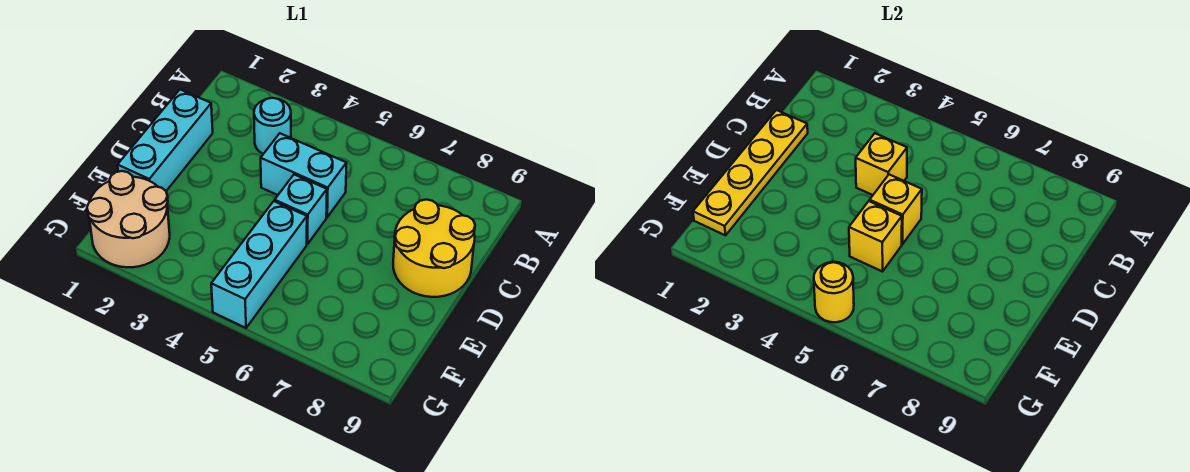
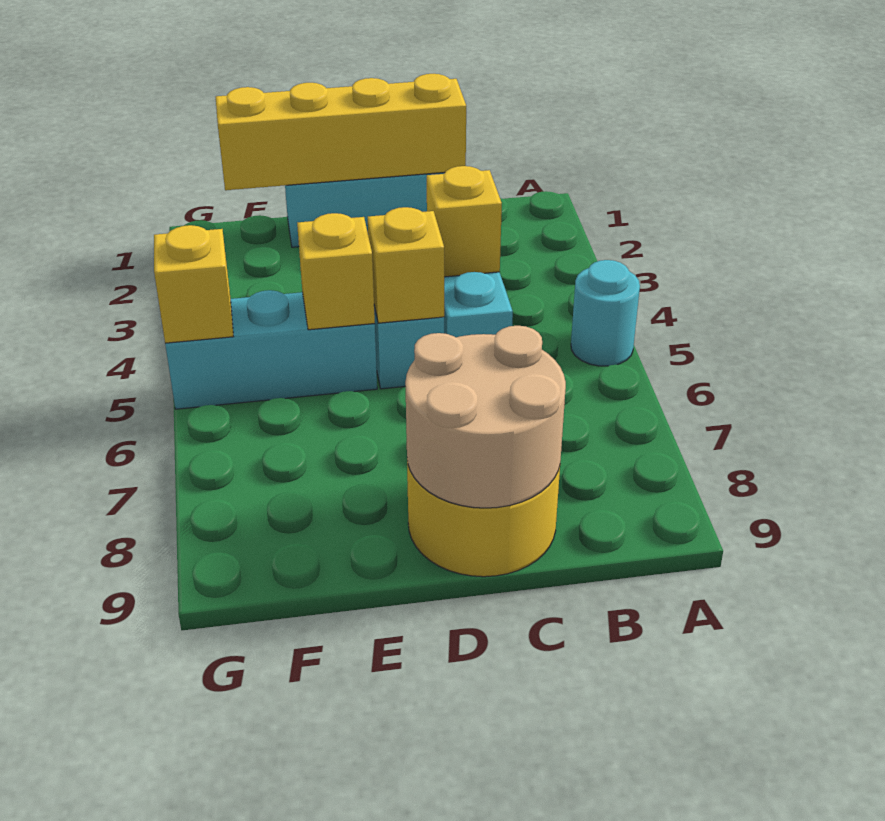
cyan 1x1 round brick [254,98,291,154] -> cyan 1x1 round brick moved to [571,260,640,366]
yellow 1x4 plate [693,110,808,235] -> yellow 1x4 brick [216,74,466,190]
tan 2x2 round brick [87,171,170,267] -> tan 2x2 round brick moved to [405,326,566,508]
yellow 1x1 round brick [814,262,854,322] -> yellow 1x1 brick [154,225,233,343]

